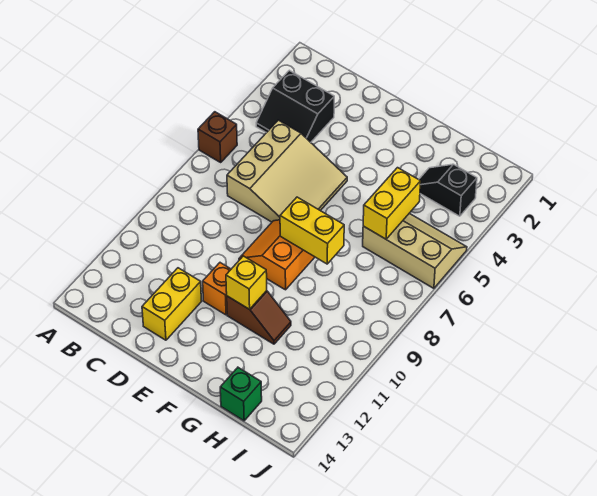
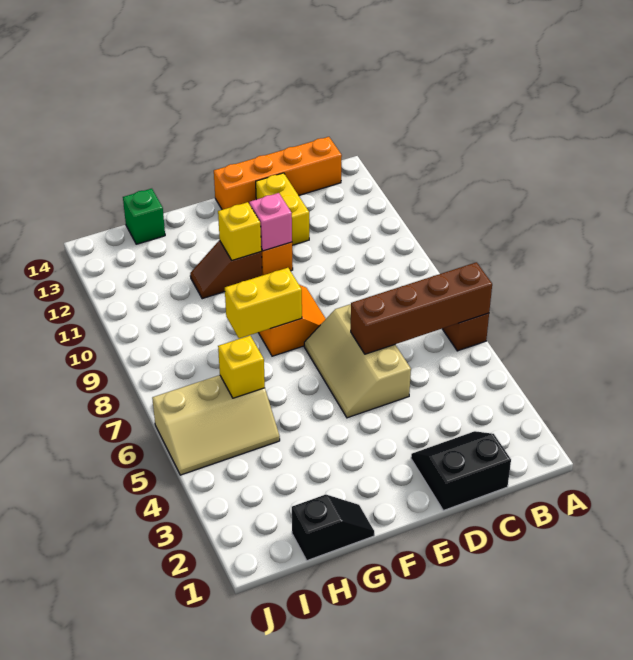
none -> brown 1x4 brick [351,262,492,354]
black 2x2 slope [256,70,334,142] -> black 2x2 slope moved to [411,431,511,511]
none -> orange 1x4 brick [214,137,342,210]
tan 3x3 slope [227,120,347,222] -> tan 2x3 slope [304,304,411,418]
none -> pink 1x1 brick [249,193,292,251]
black 1x2 slope [419,164,477,216] -> black 1x2 slope moved to [292,495,374,561]
yellow 1x2 brick [363,168,421,239] -> yellow 1x1 brick [218,336,265,398]

